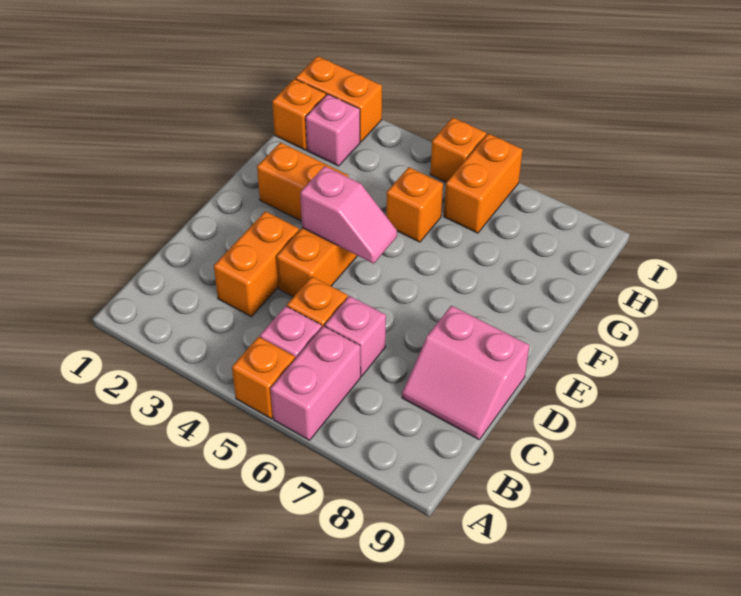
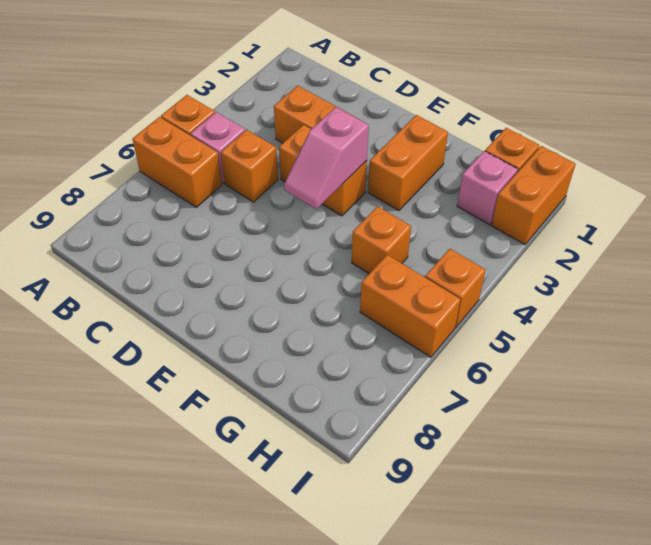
pink 1x2 brick [270,326,361,440] -> orange 1x2 brick [132,117,222,207]
pink 1x1 brick [325,296,386,376] -> none
pink 2x2 slope [402,306,529,439] -> none

